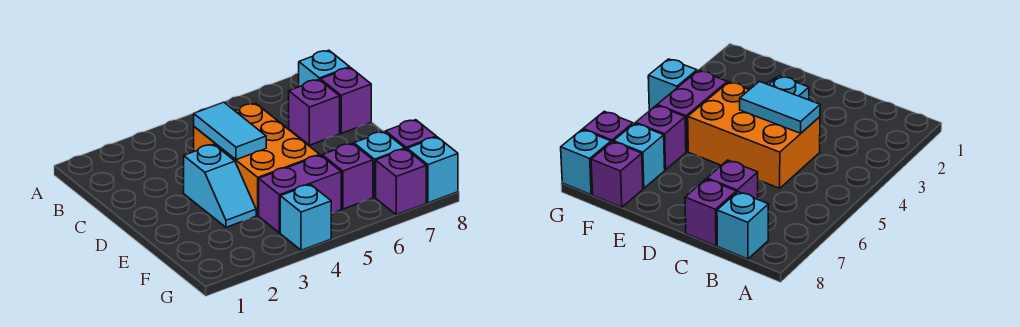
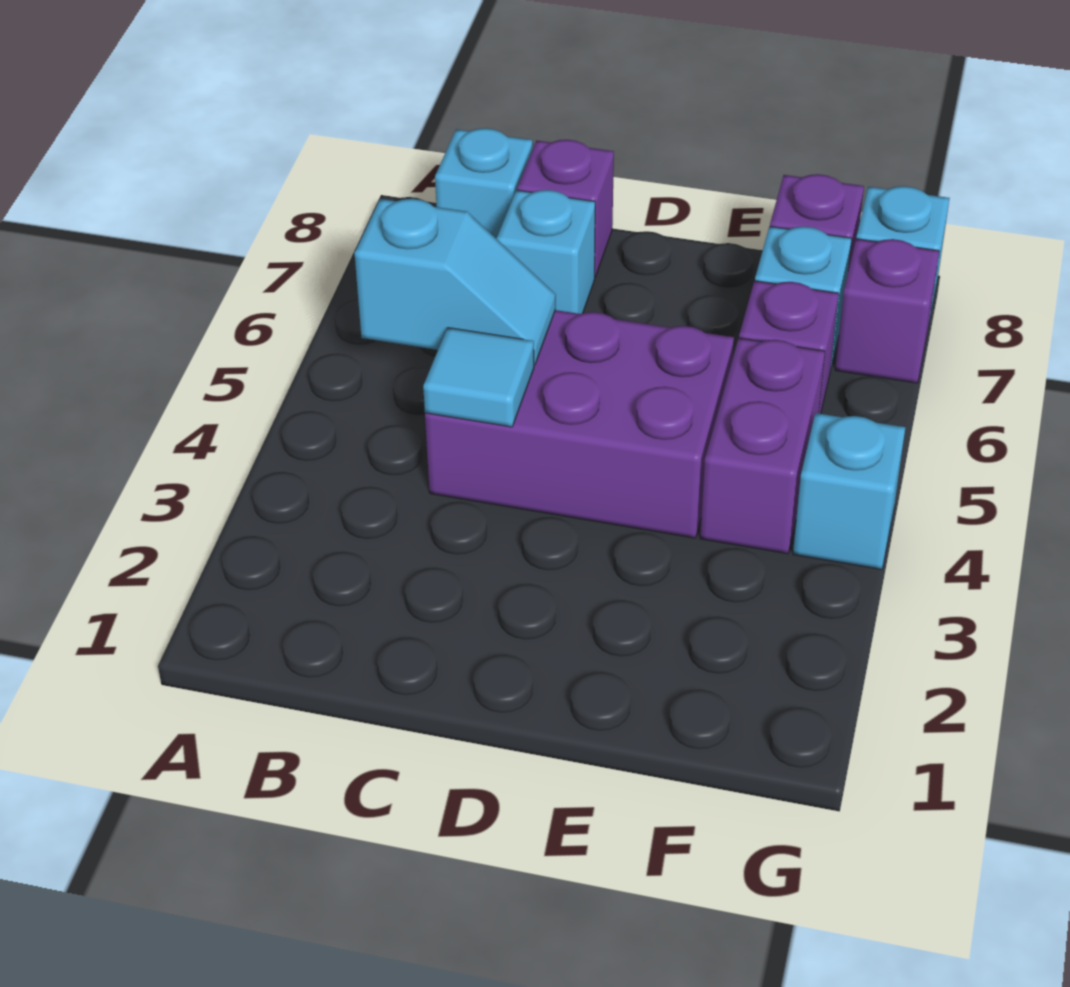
orange 2x3 brick [194,103,320,215] -> purple 2x3 brick [425,310,734,538]
cyan 1x2 tile [194,102,266,160] -> cyan 1x1 tile [423,328,534,427]
purple 1x1 brick [289,80,340,145] -> cyan 1x1 brick [496,190,595,314]
cyan 1x2 slope [184,144,256,227] -> cyan 1x2 slope moved to [354,199,556,365]

